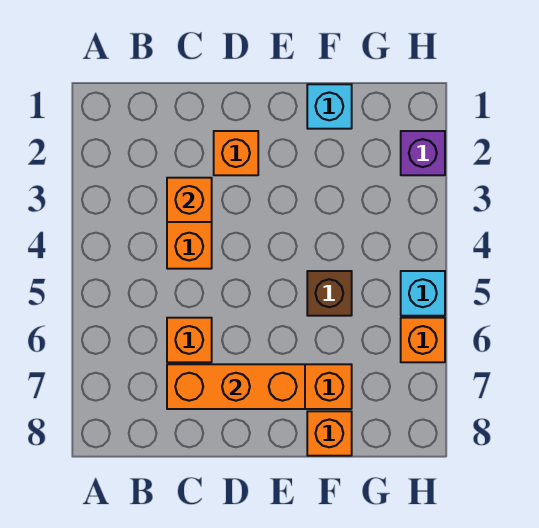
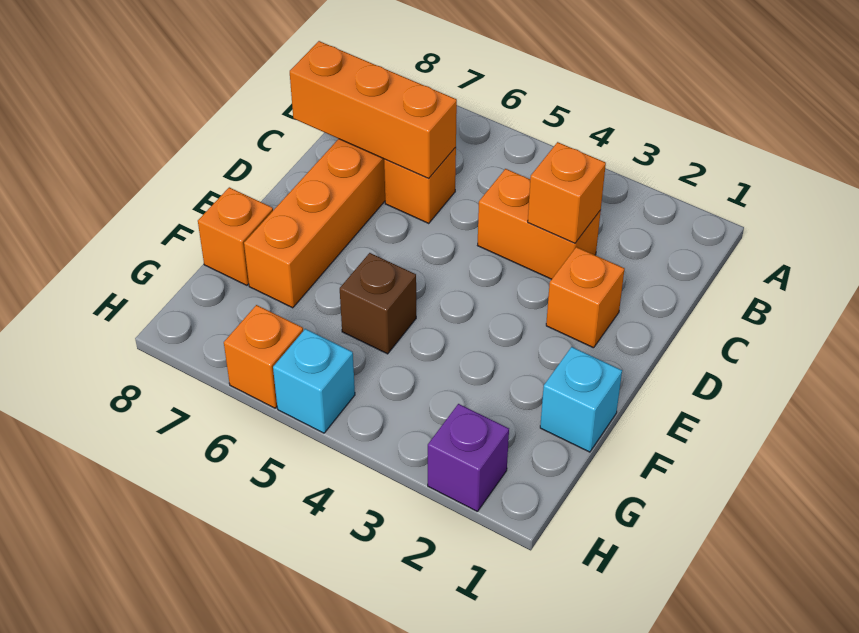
orange 1x3 brick [167,364,305,409] -> orange 1x3 brick turned to [290,41,457,178]

